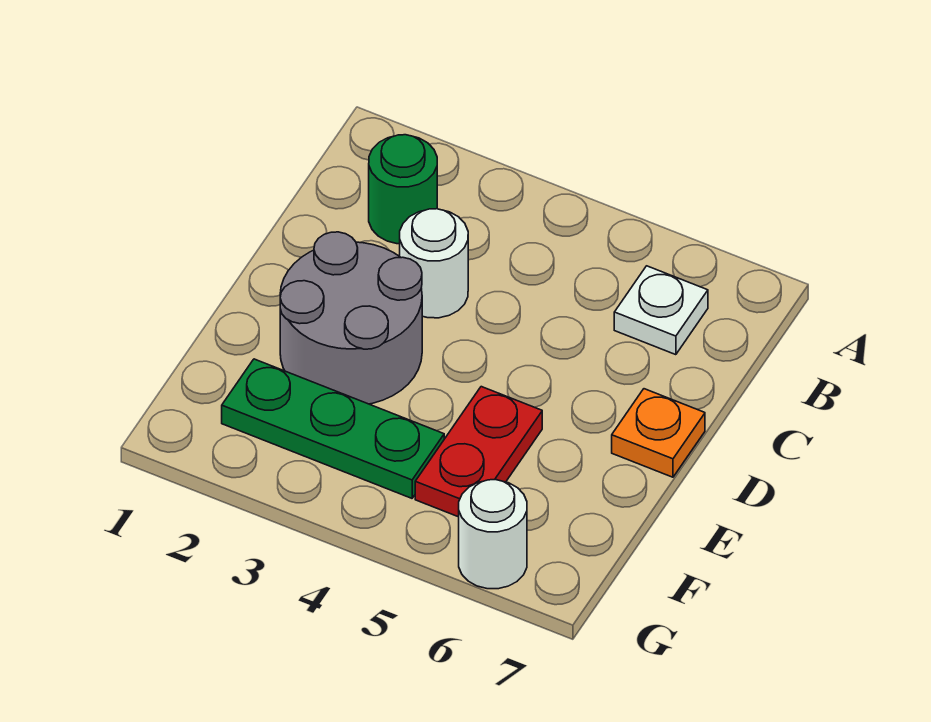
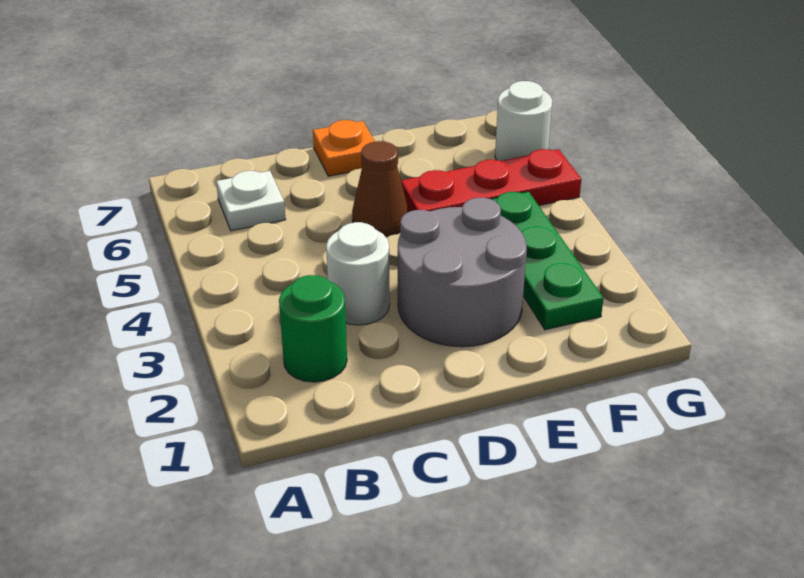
none -> brown 1x1 cone [352,141,409,237]
red 1x2 plate [415,387,542,517] -> red 1x3 plate [401,149,581,212]

